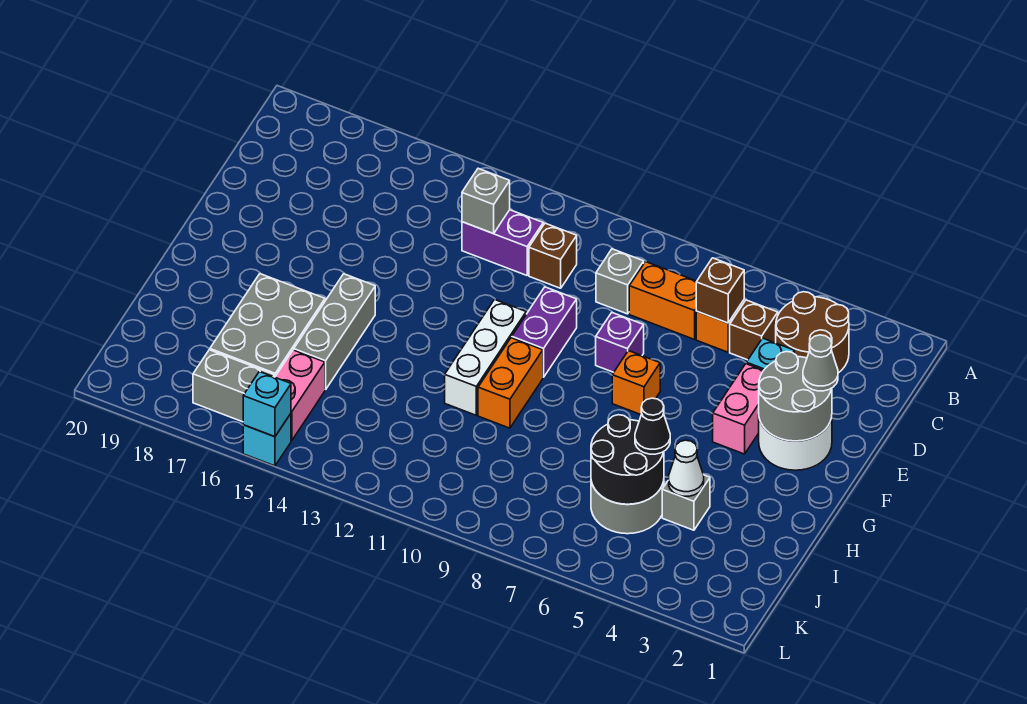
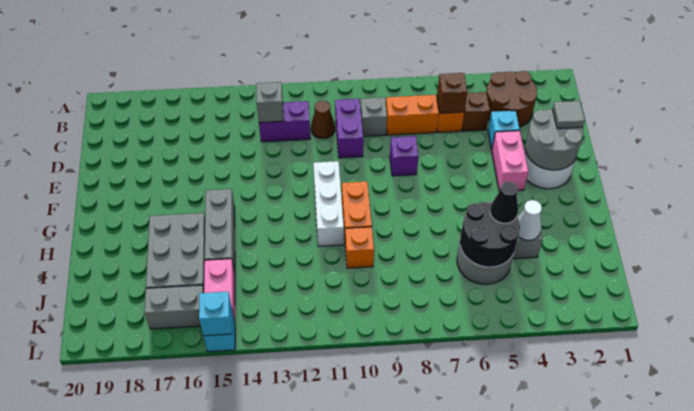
brown 1x1 brick [529,223,577,288] -> brown 1x1 cone [311,101,335,139]
grey 1x1 cone [803,335,838,391] -> grey 1x1 tile [553,101,585,129]
purple 1x2 brick [512,287,577,377] -> purple 1x2 brick moved to [335,99,363,158]
orange 1x1 brick [612,351,660,415] -> orange 1x1 brick moved to [345,227,374,268]

